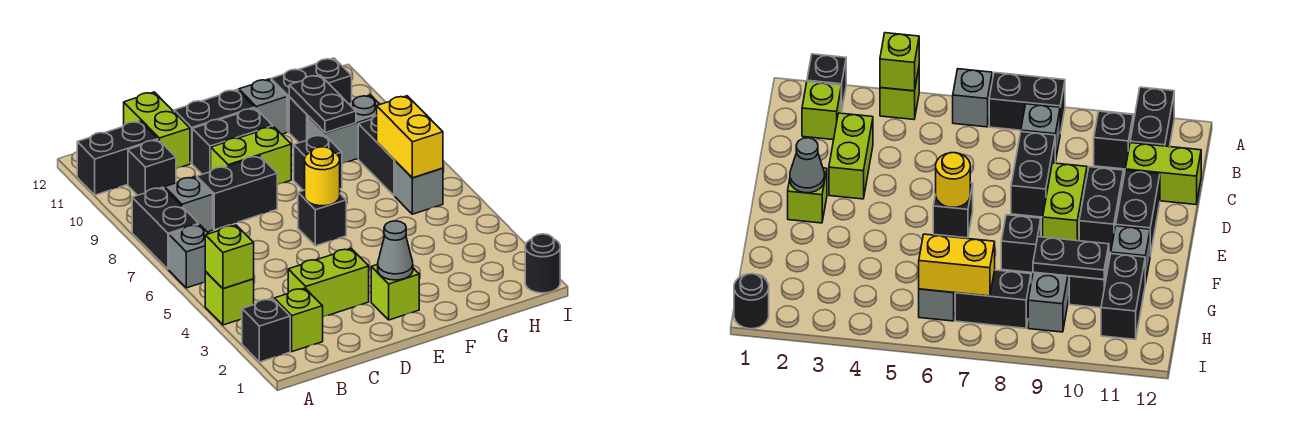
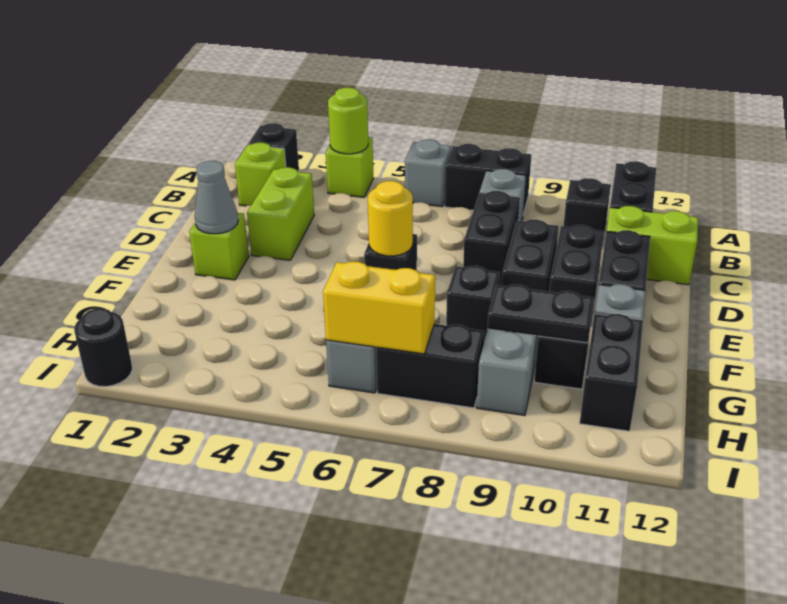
lime 1x1 brick [205,225,254,289] -> lime 1x1 round brick [328,88,368,154]
lime 1x2 brick [211,127,291,185] -> black 1x2 brick [502,220,559,292]

